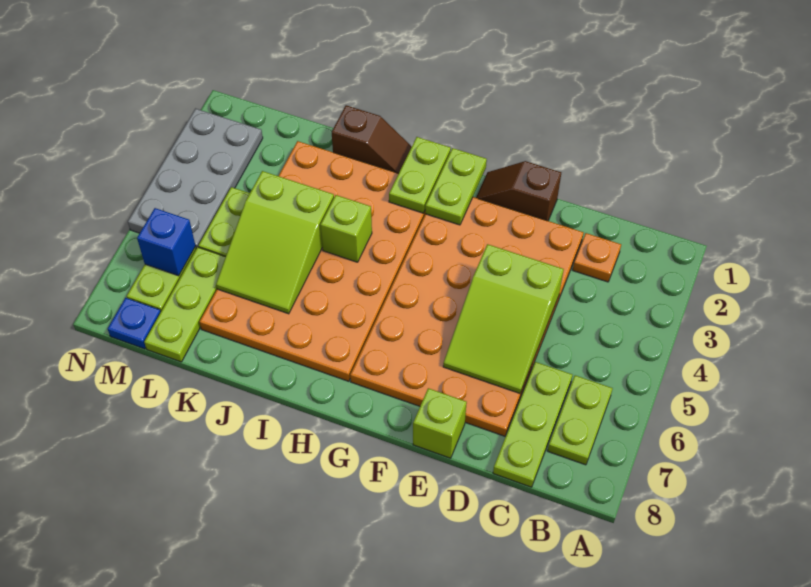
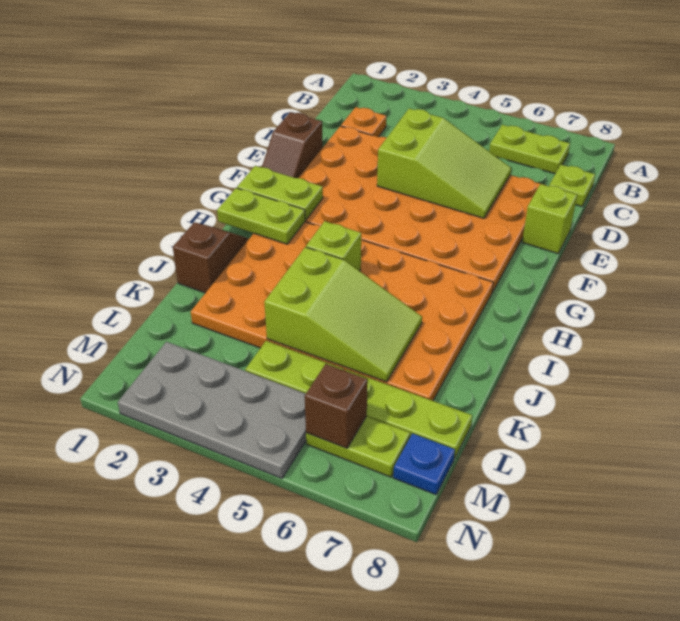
lime 1x3 plate [493,362,572,487] -> lime 1x1 plate [549,165,595,206]
blue 1x1 brick [137,208,196,276] -> brown 1x1 brick [305,364,368,448]

